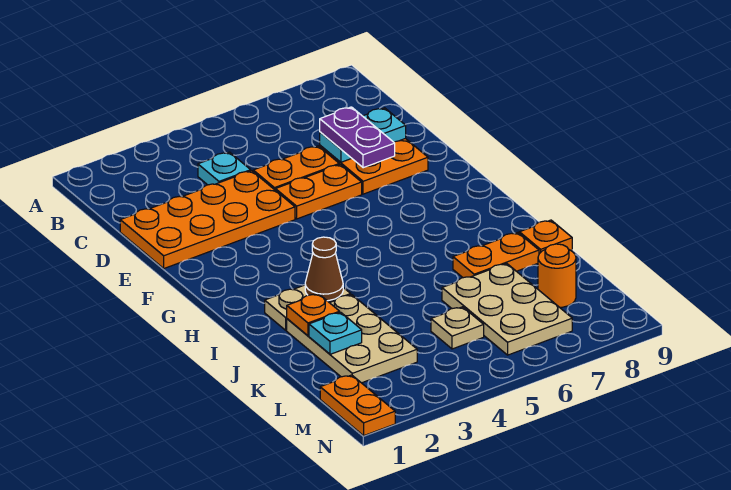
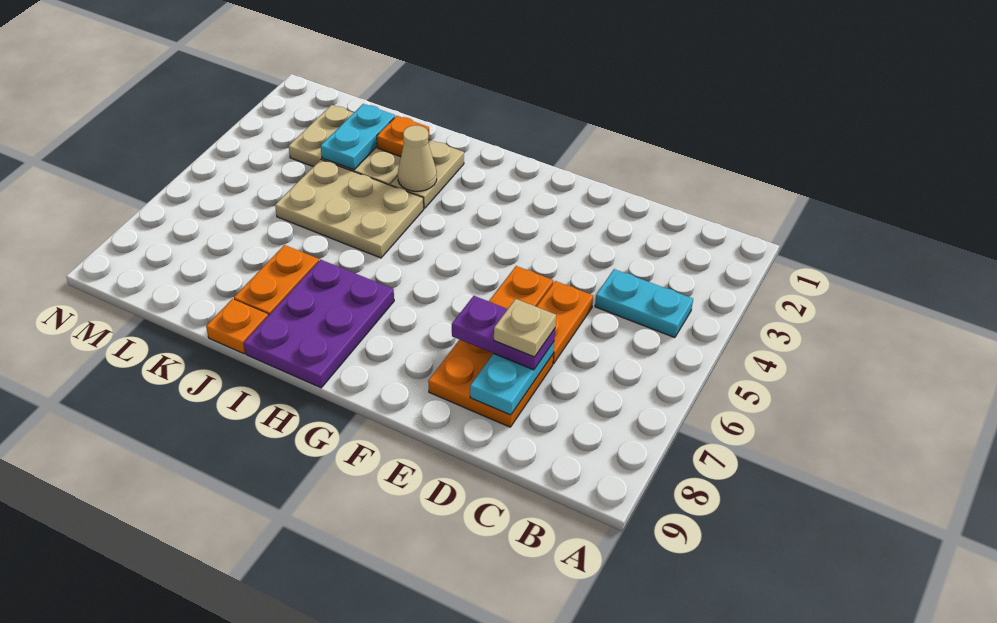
cyan 1x1 plate [198,152,251,185] -> cyan 1x2 plate [595,269,693,338]
orange 2x4 plate [120,171,295,268] -> none
none -> purple 2x3 plate [244,260,394,388]
brown 1x1 cone [305,237,343,301] -> tan 1x1 cone [398,125,437,191]
cyan 1x1 plate [309,312,362,354] -> cyan 1x2 plate [321,104,395,170]
tan 2x3 plate [442,264,572,355] -> tan 2x3 plate moved to [275,160,424,258]
tan 1x1 plate [431,307,484,349] -> tan 1x1 plate moved to [494,299,556,357]
orange 1x1 round brick [538,244,576,307] -> none
orange 1x2 plate [320,375,395,436] -> none

